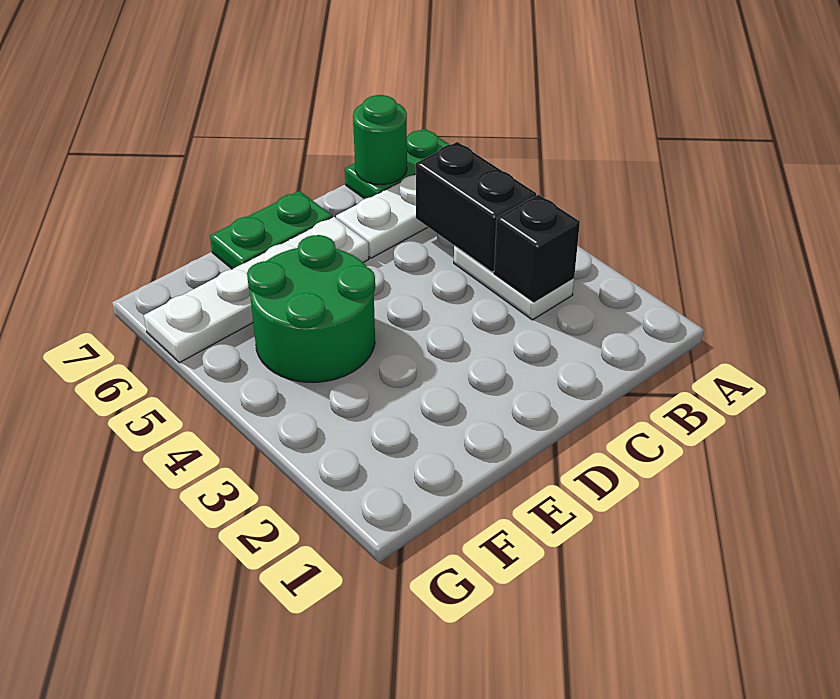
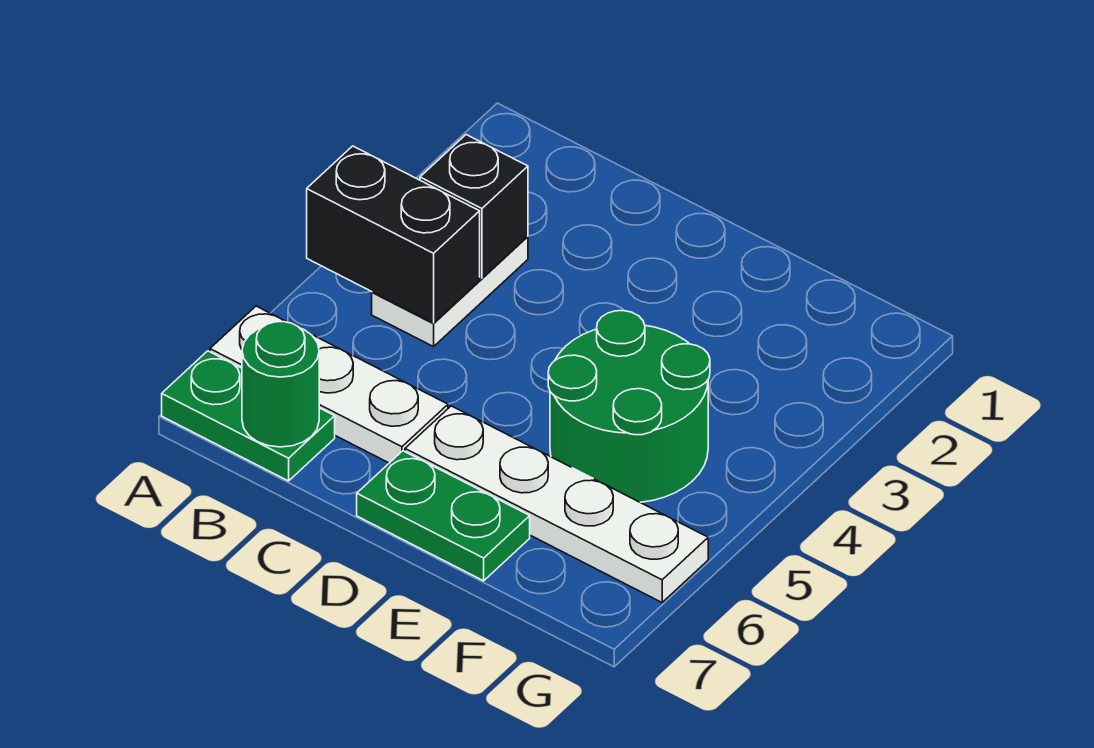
black 1x2 brick [416,142,536,272] -> black 1x2 brick turned to [307,146,480,323]

